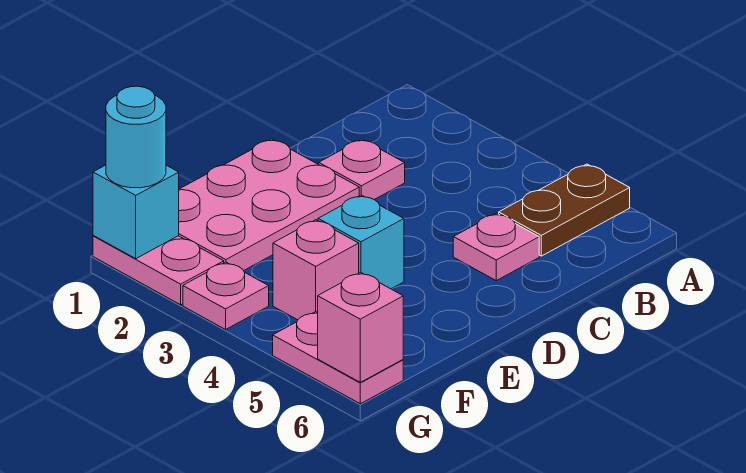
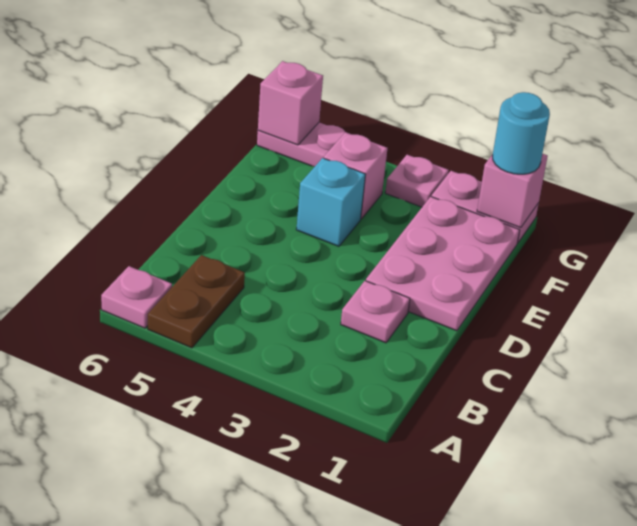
pink 1x1 plate [453,213,539,281] -> pink 1x1 plate moved to [101,266,172,328]
cyan 1x1 brick [93,165,179,259] -> pink 1x1 brick [477,154,548,228]

